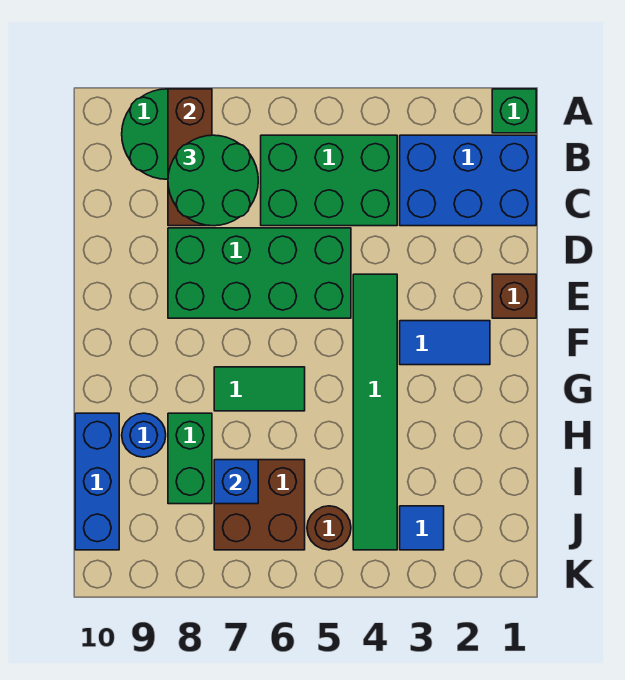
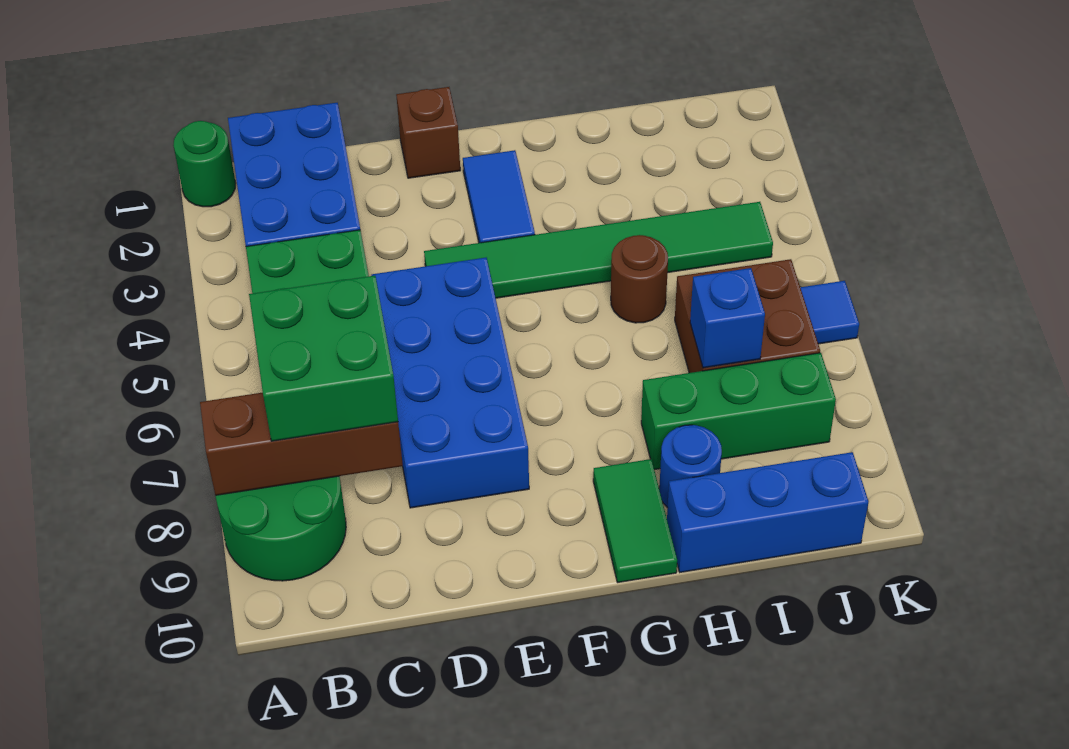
green 1x1 brick [492,89,536,133] -> green 1x1 round brick [173,121,236,207]
green 2x2 round brick [168,135,258,226] -> green 2x2 brick [249,276,398,441]
green 2x4 brick [168,228,351,318] -> blue 2x4 brick [372,258,529,508]
green 1x2 tile [214,367,305,411] -> green 1x2 tile moved to [593,459,677,583]
green 1x2 brick [168,413,212,504] -> green 1x3 brick [641,353,836,470]
blue 1x1 tile [400,506,444,550] -> blue 1x1 tile moved to [800,281,859,344]
brown 1x1 round brick [307,506,351,550] -> brown 1x1 round brick moved to [611,235,668,323]

